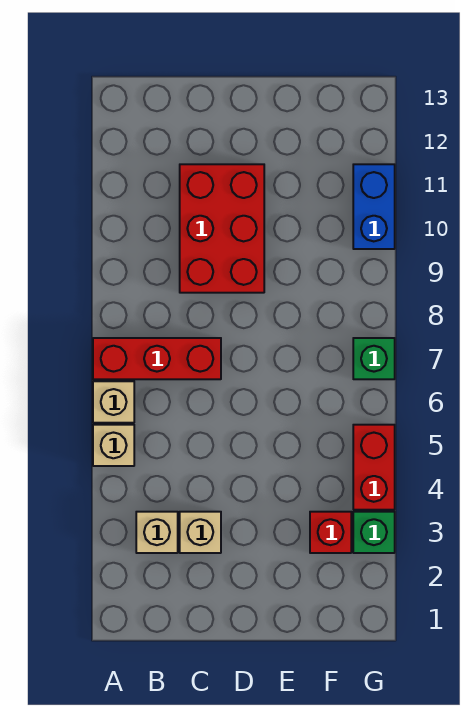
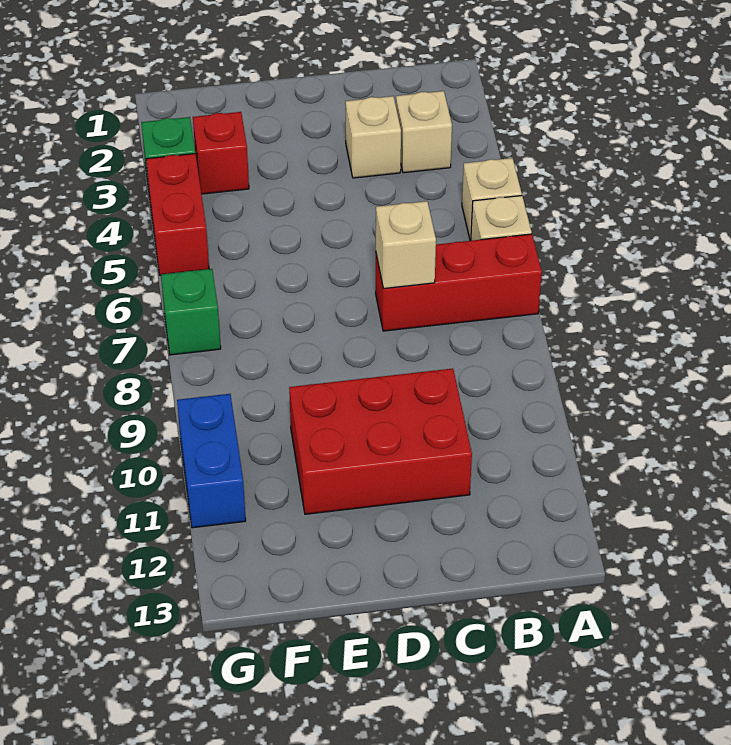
none -> tan 1x1 brick [376,201,436,289]
red 2x3 brick [180,164,264,293] -> red 2x3 brick turned to [289,368,472,514]

